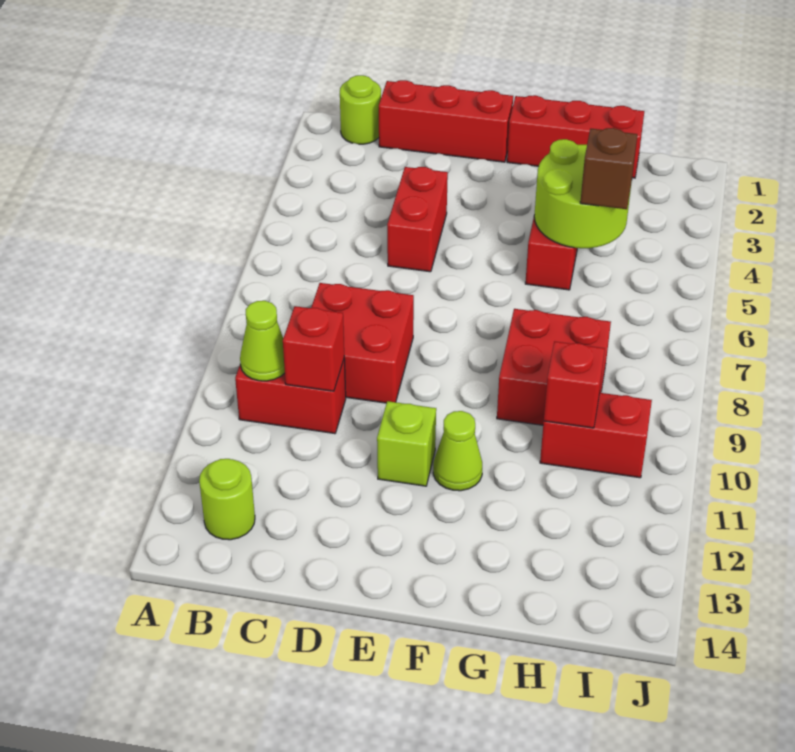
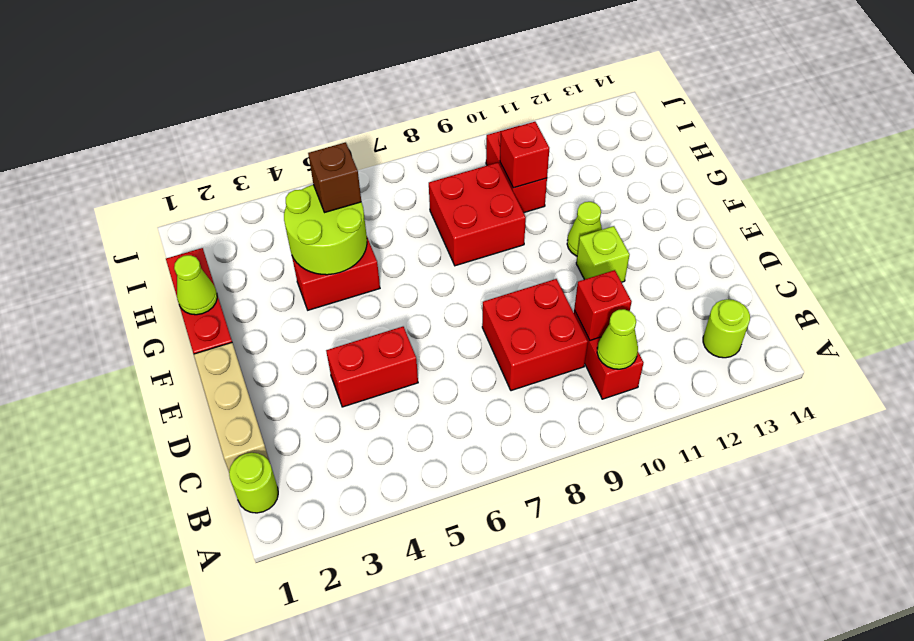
red 1x3 brick [379,80,513,162] -> tan 1x3 brick [194,343,270,471]
none -> lime 1x1 cone [174,255,217,315]

